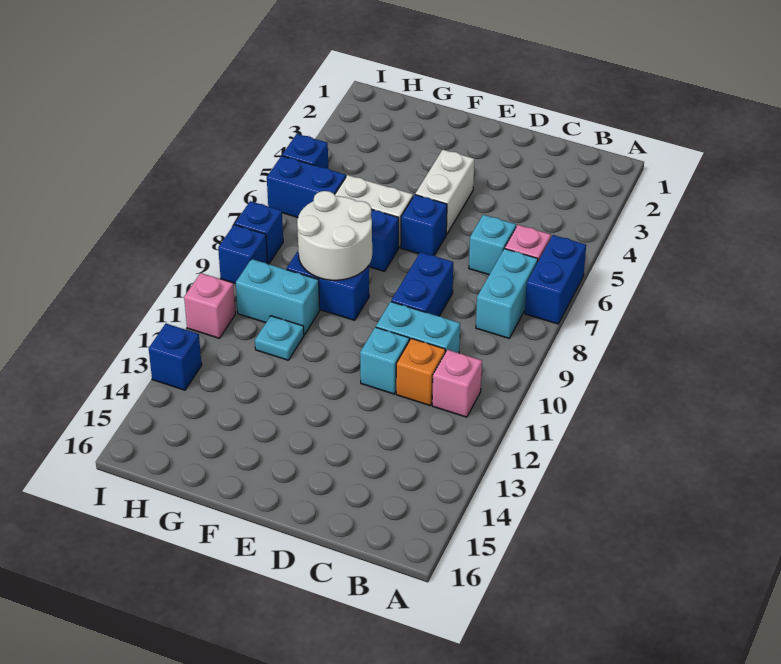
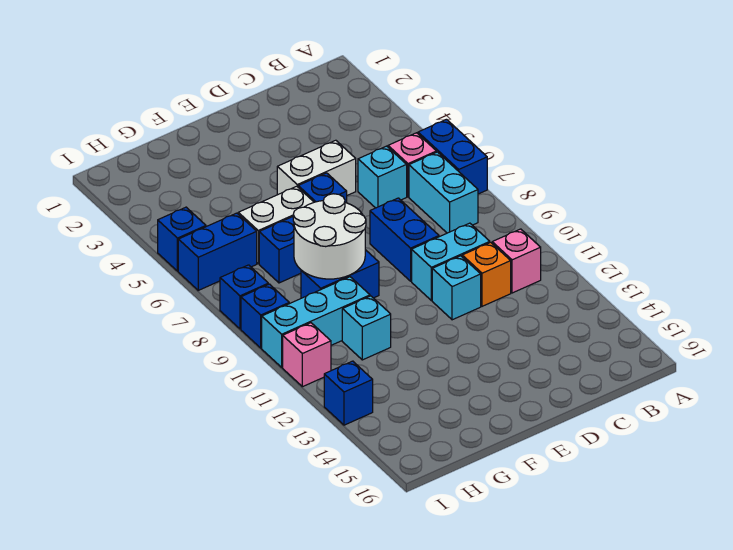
white 1x2 brick [415,150,474,234] -> white 1x2 brick turned to [277,140,356,195]
cyan 1x2 brick [236,259,320,335] -> cyan 1x3 brick [262,277,370,367]
cyan 1x1 plate [255,316,304,360] -> cyan 1x1 brick [342,296,391,360]

